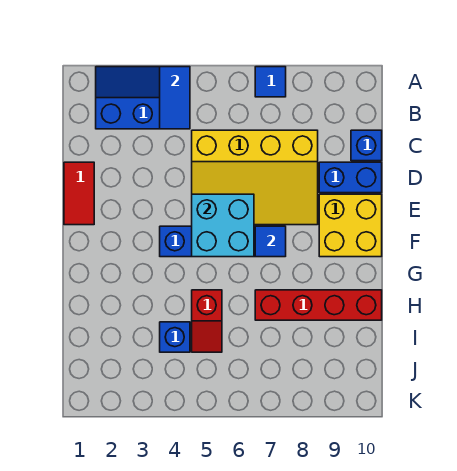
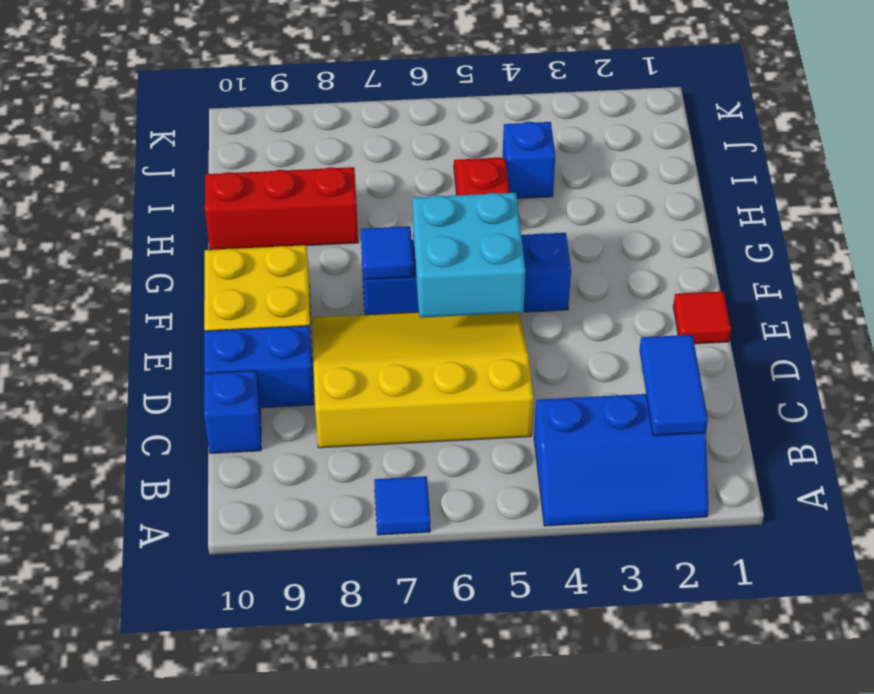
blue 1x2 tile [160,67,190,129] -> blue 1x2 tile moved to [639,335,708,436]
red 1x2 tile [64,162,94,225] -> red 1x1 tile [673,291,731,344]
red 1x4 brick [255,290,382,320] -> red 1x3 brick [205,167,358,250]

